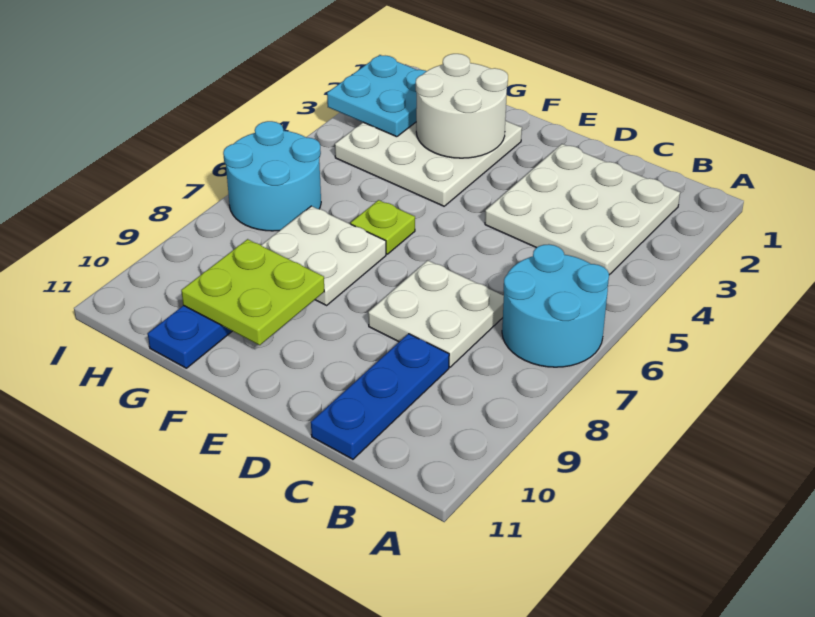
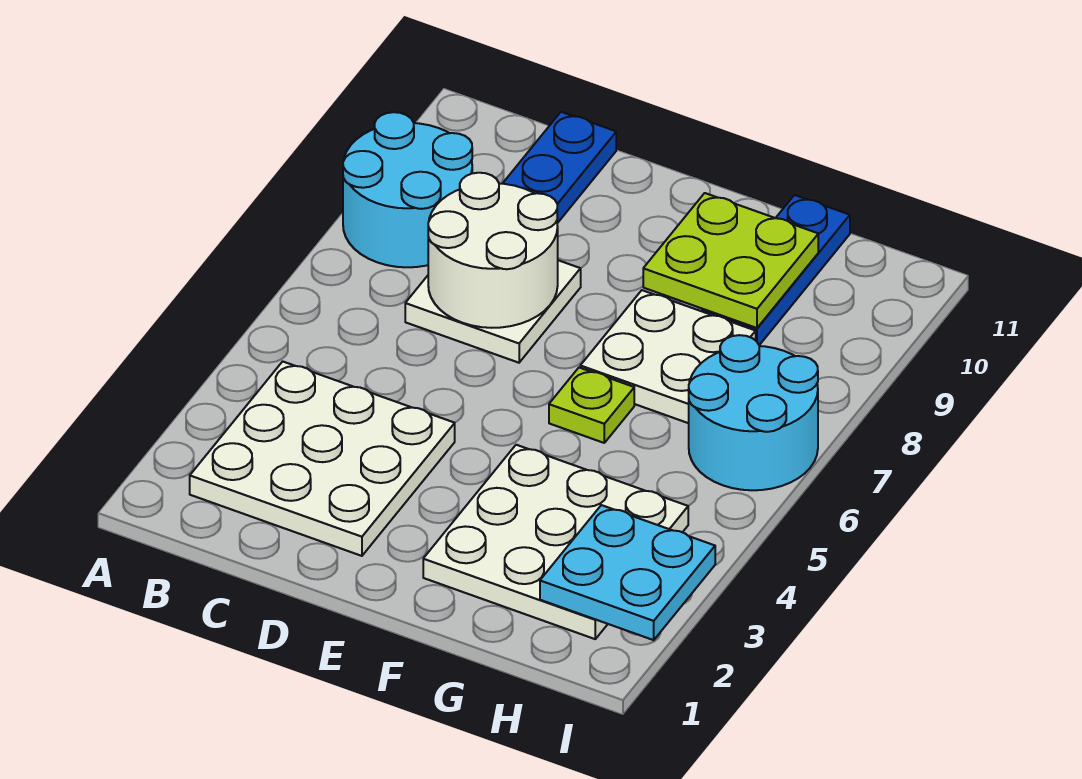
cyan 2x2 round brick [502,244,609,367] -> cyan 2x2 round brick moved to [343,112,472,267]
white 2x2 round brick [416,54,508,158] -> white 2x2 round brick moved to [428,173,558,328]

